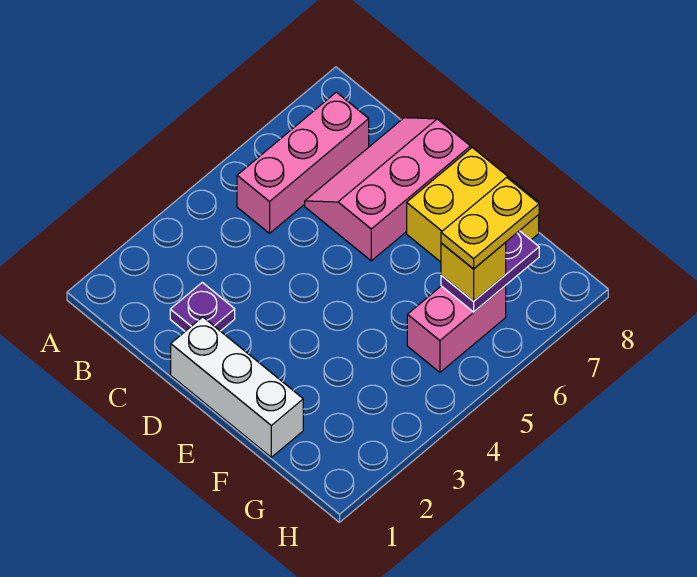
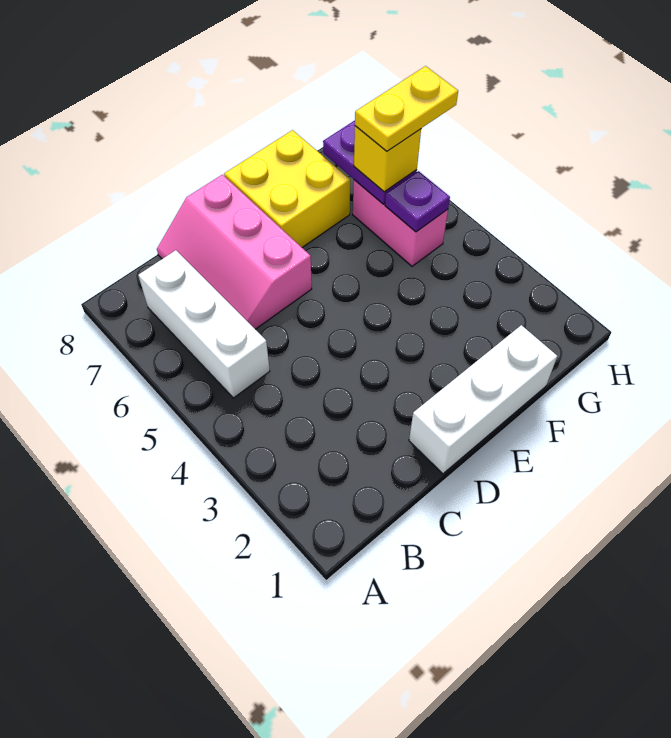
pink 1x3 brick [237,92,369,233] -> white 1x3 brick [138,250,270,398]
purple 1x1 plate [170,282,235,331] -> purple 1x1 plate moved to [385,171,450,232]
yellow 1x2 plate [441,177,539,269] -> yellow 1x2 plate turned to [355,66,458,151]

